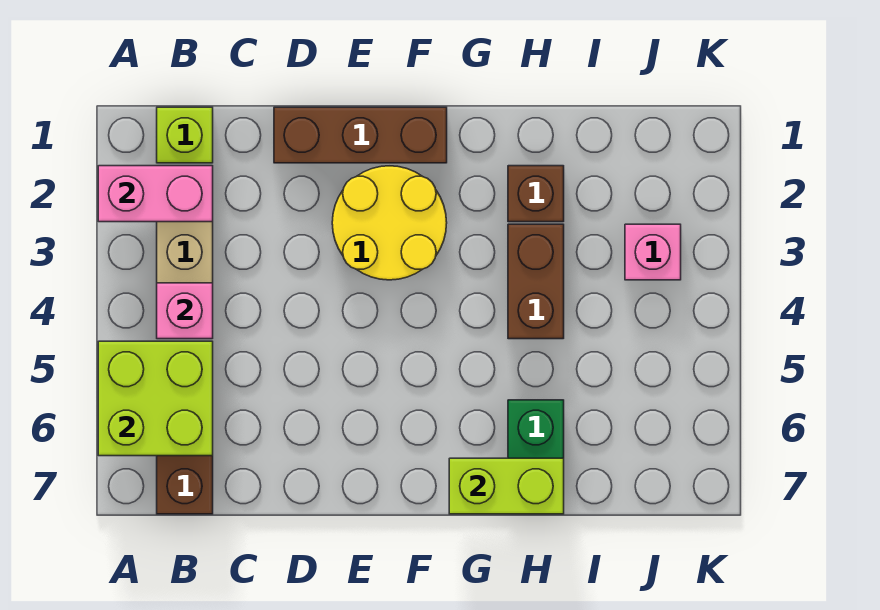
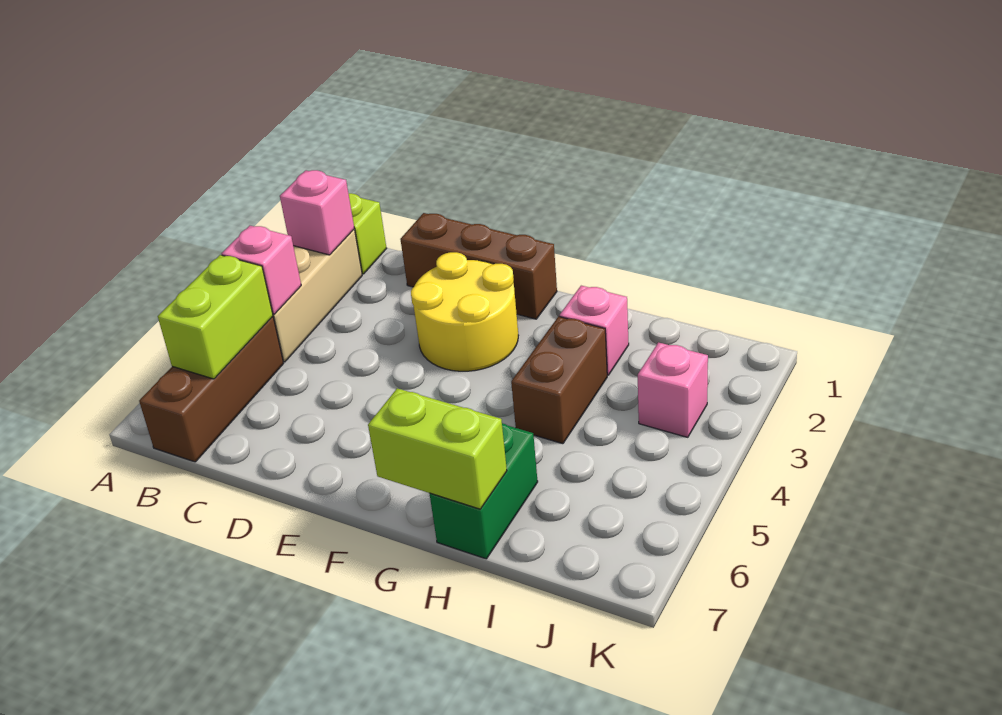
pink 1x2 brick [98,166,213,222] -> pink 1x1 brick [280,170,354,255]
lime 2x2 brick [98,341,213,456] -> lime 1x2 brick [158,255,273,379]
brown 1x1 brick [508,166,564,222] -> pink 1x1 brick [560,286,629,375]

